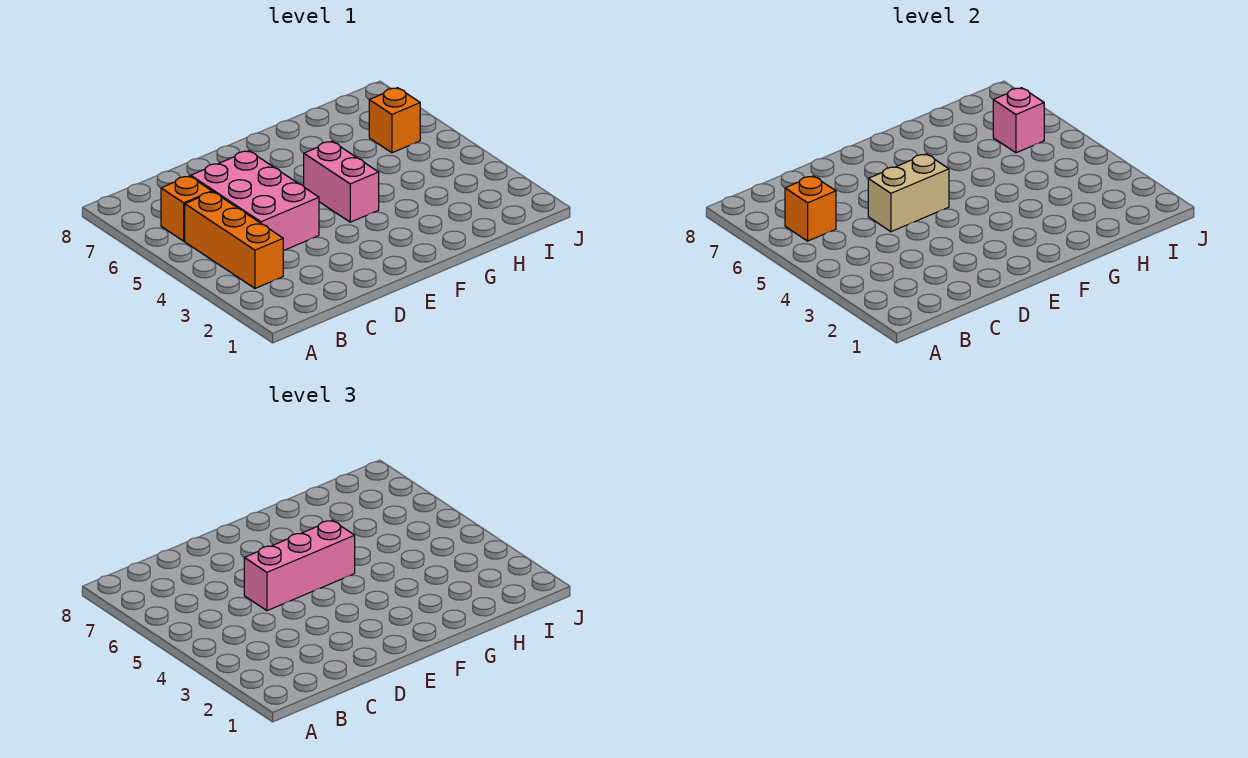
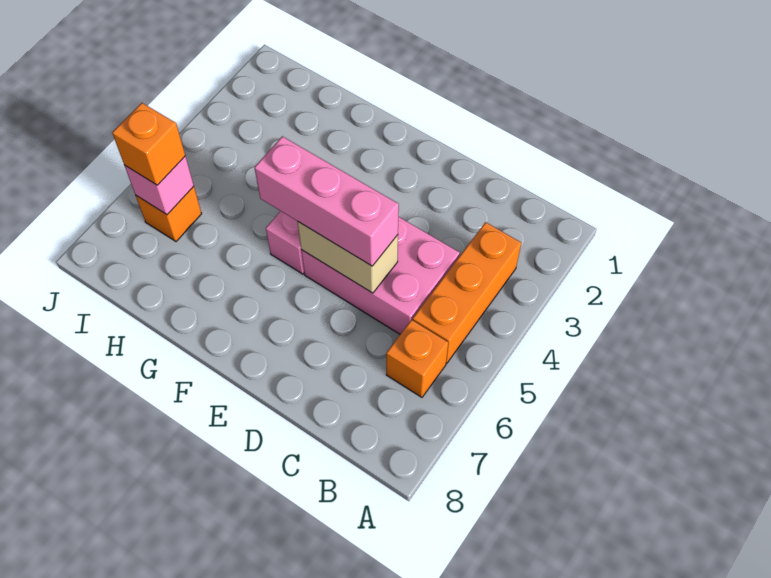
orange 1x1 brick [785,176,836,241] -> orange 1x1 brick moved to [112,103,185,185]
pink 2x3 brick [191,151,319,251] -> pink 2x3 brick turned to [301,217,460,334]

